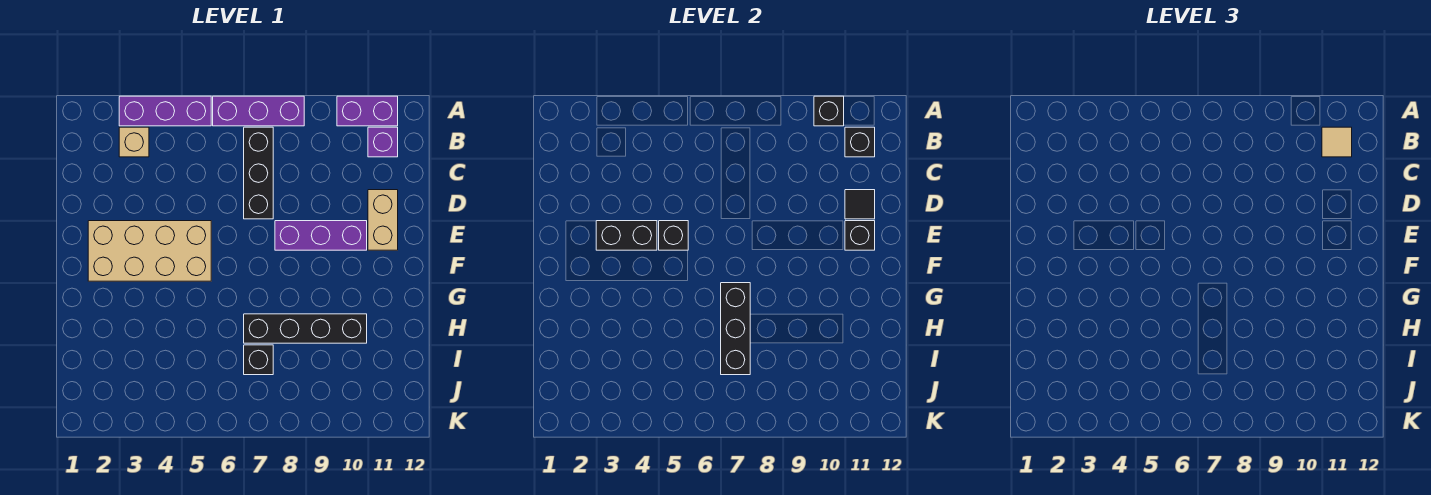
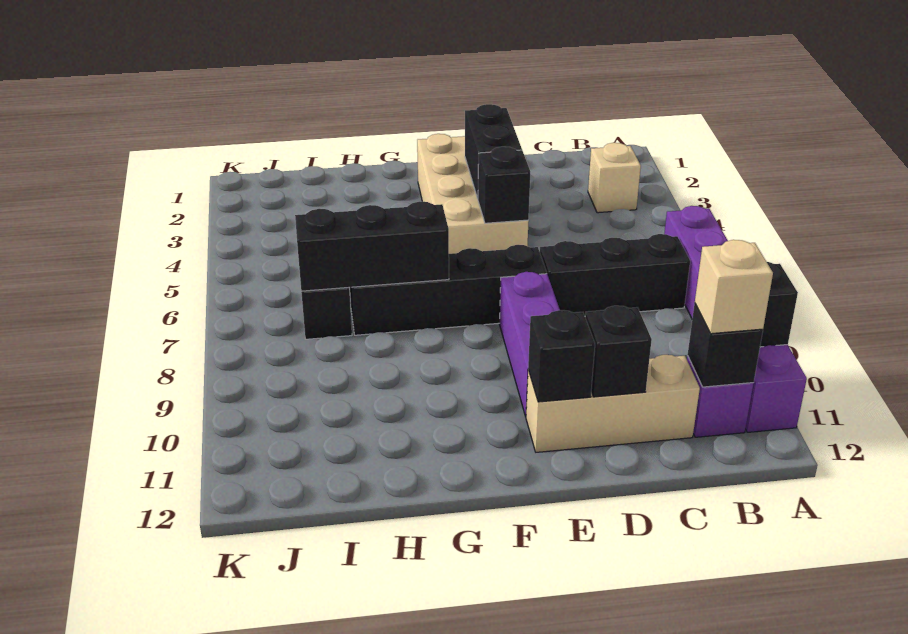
purple 1x3 brick [119,96,211,126] -> none
tan 1x1 tile [1322,127,1352,157] -> tan 1x1 brick [695,240,773,334]
tan 1x2 brick [368,190,398,250] -> tan 1x3 brick [526,355,700,452]
black 1x1 tile [845,190,875,219] -> black 1x1 brick [585,306,652,397]
black 1x4 brick [244,314,367,343] -> black 1x4 brick turned to [350,245,547,335]

